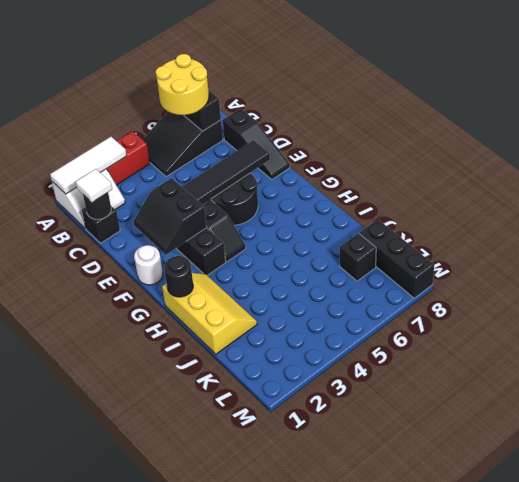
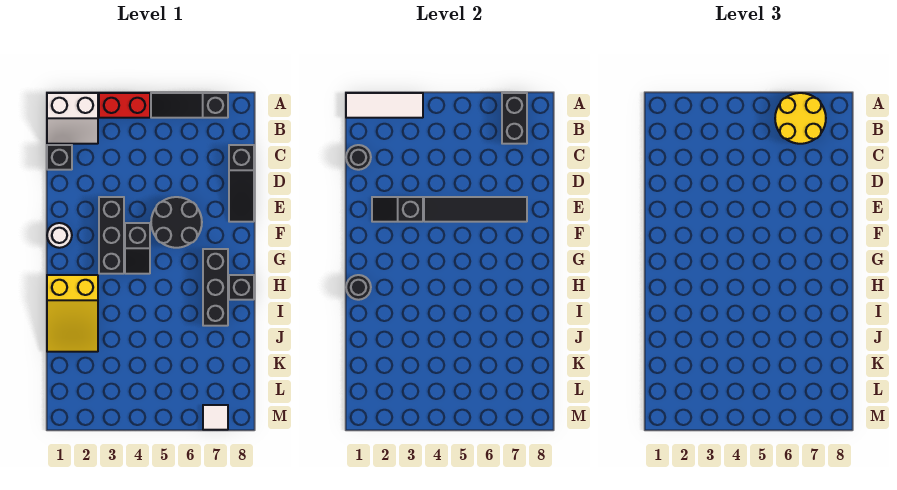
black 2x3 slope [143,111,223,177] -> black 1x3 slope [151,93,228,118]
white 1x1 tile [76,169,112,202] -> white 1x1 tile moved to [203,405,228,430]
black 2x2 slope [133,178,207,255] -> black 1x2 slope [372,197,423,222]
yellow 2x3 slope [162,273,257,354] -> yellow 2x3 slope turned to [47,275,98,352]
black 1x1 brick [340,233,376,281] -> black 1x1 brick moved to [229,275,254,300]
black 1x3 brick [359,220,434,298] -> black 1x3 brick moved to [203,249,228,326]

